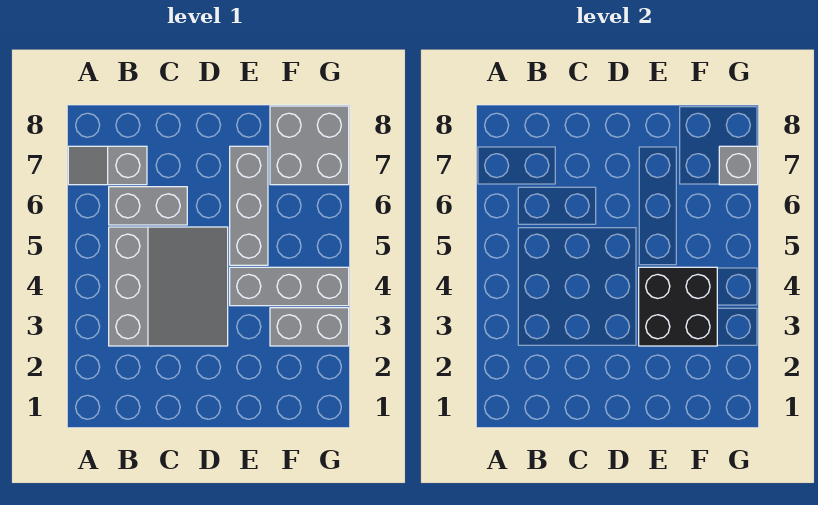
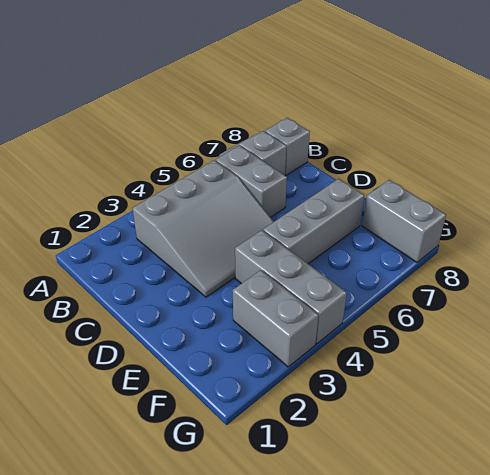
black 2x2 brick [639,267,717,346] -> none
grey 2x2 brick [270,106,349,185] -> grey 1x2 brick [362,180,446,262]
grey 1x1 brick [719,146,758,185] -> grey 1x1 brick moved to [265,118,310,175]

